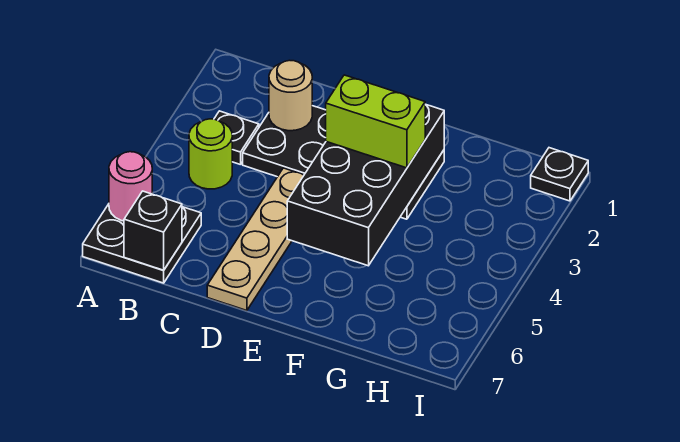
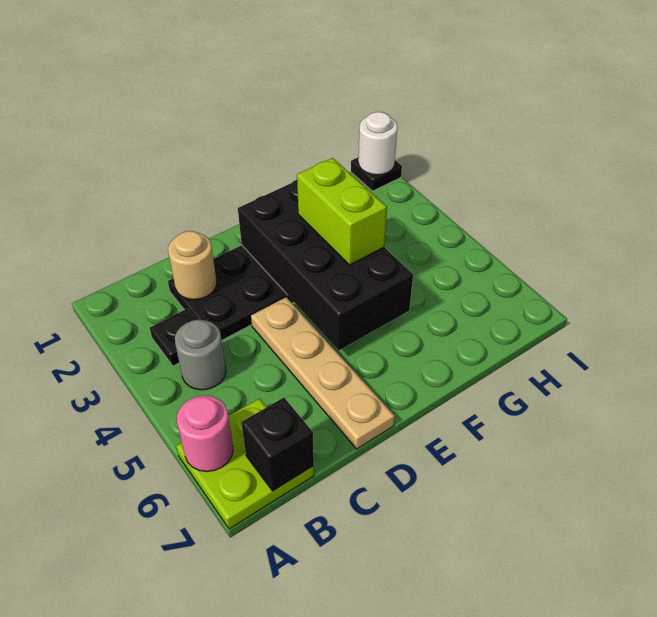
black 2x2 plate [83,204,201,283] -> lime 2x2 plate [176,398,314,529]
lime 1x1 round brick [189,119,232,189] -> grey 1x1 round brick [175,320,226,390]
lime 1x2 brick [326,75,425,168] -> lime 1x2 brick turned to [297,158,387,265]
none -> white 1x1 round brick [358,112,397,175]

